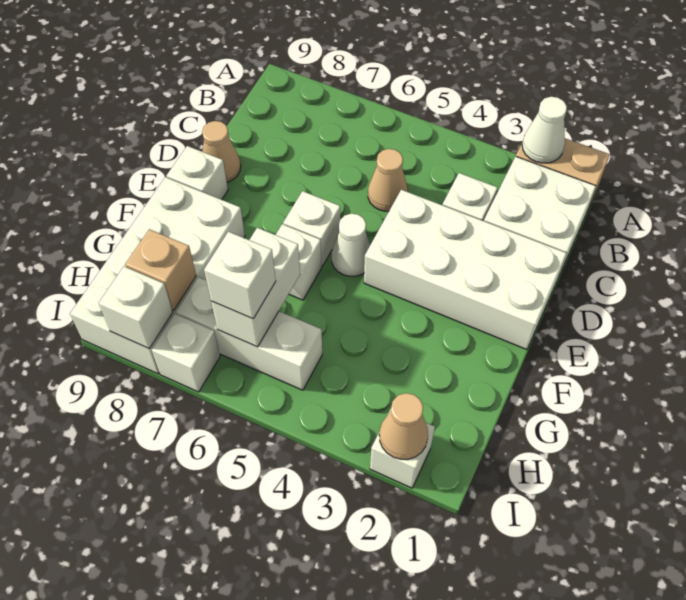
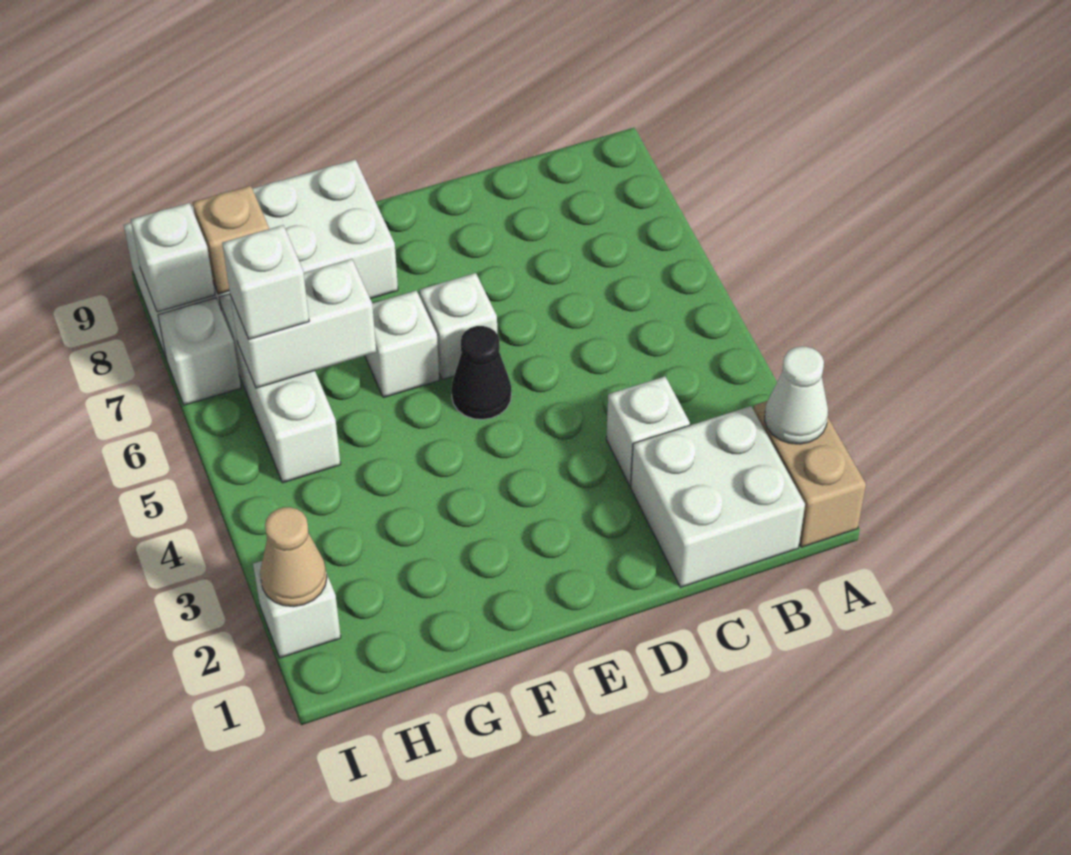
tan 1x1 cone [368,149,408,211] -> none
white 2x4 brick [364,190,567,350] -> none
tan 1x1 cone [202,121,241,182] -> none
white 1x1 cone [332,214,370,276] -> black 1x1 cone [451,326,511,420]
white 1x1 brick [167,146,228,200] -> none

